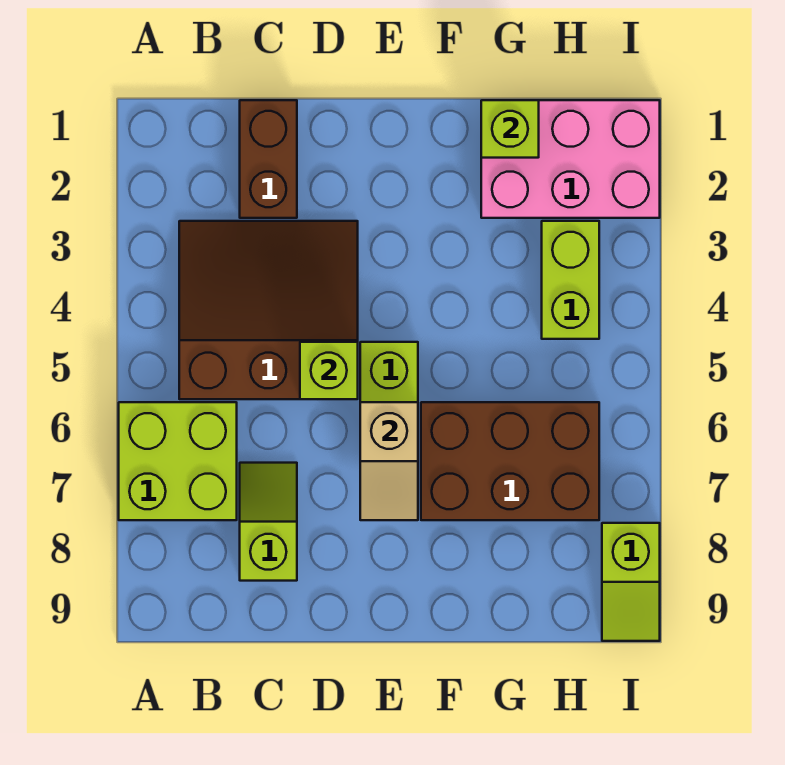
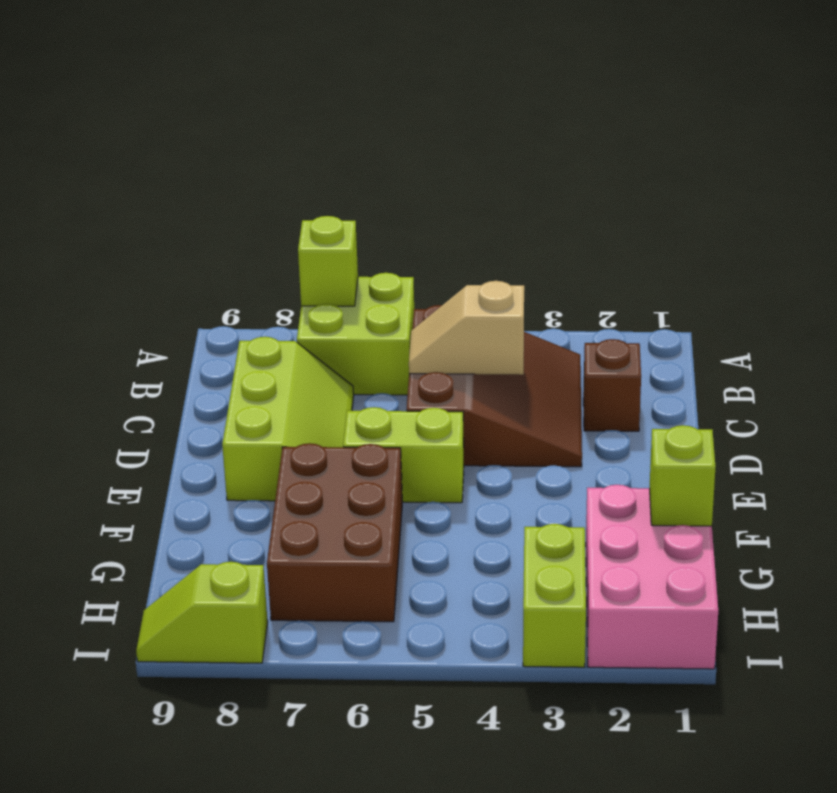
brown 1x2 brick [240,100,297,218] -> brown 1x1 brick [583,339,641,431]
lime 1x2 slope [240,463,297,581] -> lime 2x3 slope [222,337,354,501]
lime 1x1 brick [300,342,358,399] -> lime 1x1 brick moved to [298,216,358,306]
tan 1x2 slope [360,402,418,520] -> tan 1x2 slope moved to [409,281,524,375]
lime 1x2 brick [542,221,599,339] -> lime 1x2 brick turned to [523,524,586,667]

